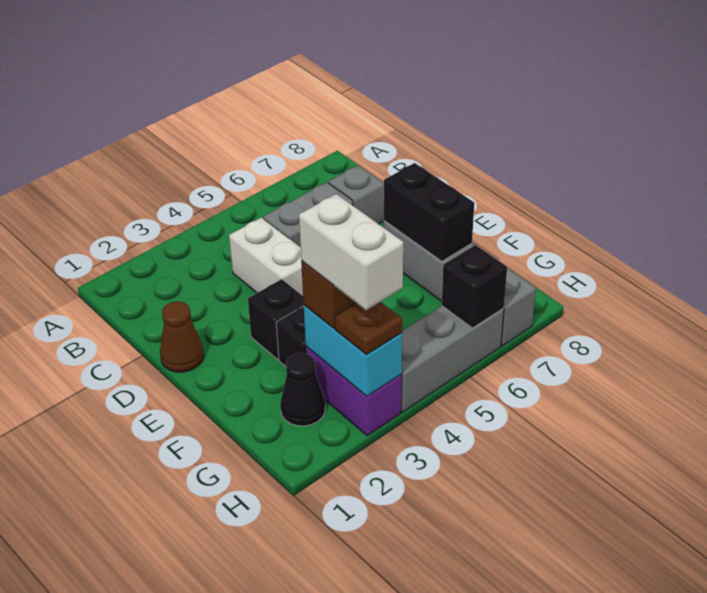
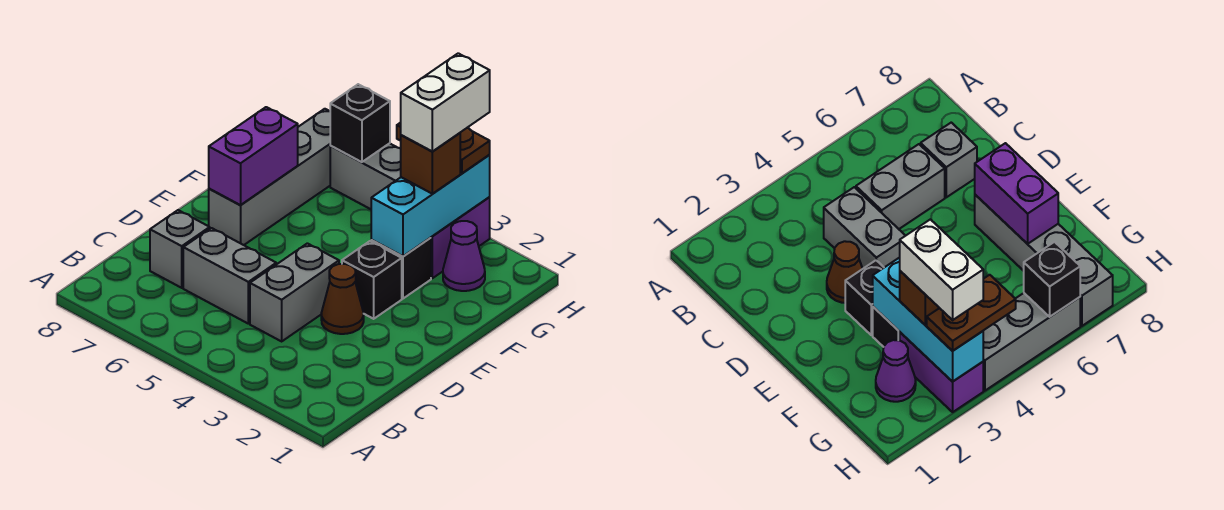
white 1x2 brick [229,217,303,296] -> grey 1x2 brick [250,243,339,341]
brown 1x1 cone [160,301,204,372] -> brown 1x1 cone moved to [321,264,364,334]
black 1x2 brick [384,163,474,261] -> purple 1x2 brick [209,107,298,205]
black 1x1 cone [280,353,325,426] -> purple 1x1 cone [443,221,485,291]
cyan 1x2 brick [304,305,402,396] -> cyan 1x3 brick [371,155,490,256]
brown 1x1 plate [335,302,402,355] -> brown 1x2 plate [397,123,490,173]

